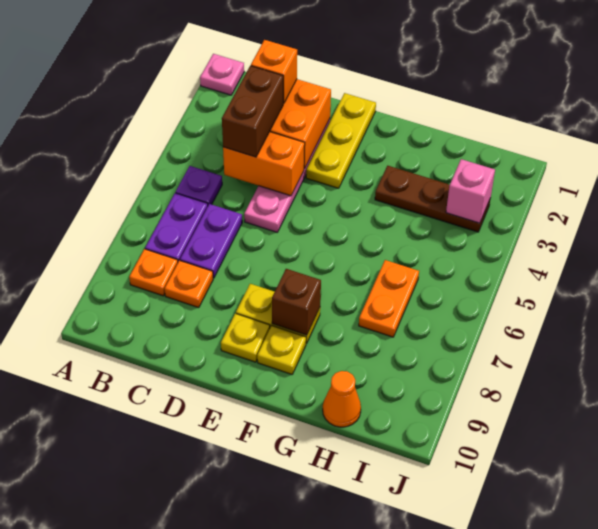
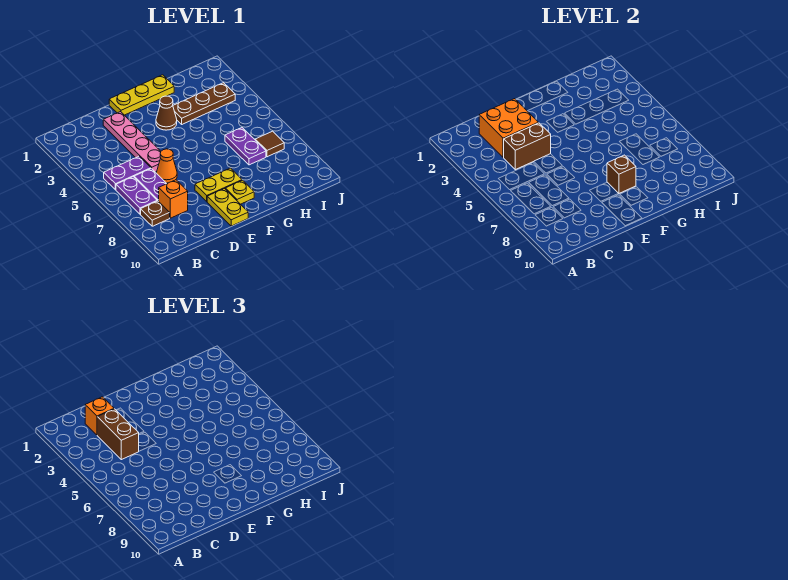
pink 1x1 plate [200,54,244,95] -> none
purple 1x1 plate [176,166,222,205] -> purple 1x2 plate [104,156,151,190]
orange 1x1 plate [129,249,178,296] -> brown 1x1 plate [141,201,170,226]
orange 1x2 brick [223,132,305,196] -> brown 1x2 brick [504,123,551,170]
orange 1x1 plate [165,260,213,308] -> orange 1x1 brick [159,180,188,218]
yellow 1x3 plate [306,93,376,188] -> yellow 1x3 plate turned to [109,75,174,115]
yellow 1x1 plate [221,313,270,362] -> yellow 1x2 plate [207,189,248,226]
none -> brown 1x1 cone [156,96,177,130]
orange 1x2 plate [359,260,419,337] -> purple 1x2 plate [225,128,266,165]
orange 1x1 cone [323,371,361,427] -> orange 1x1 cone moved to [156,149,177,183]
pink 1x1 brick [446,159,495,223] -> none
none -> brown 1x1 tile [255,131,284,157]

